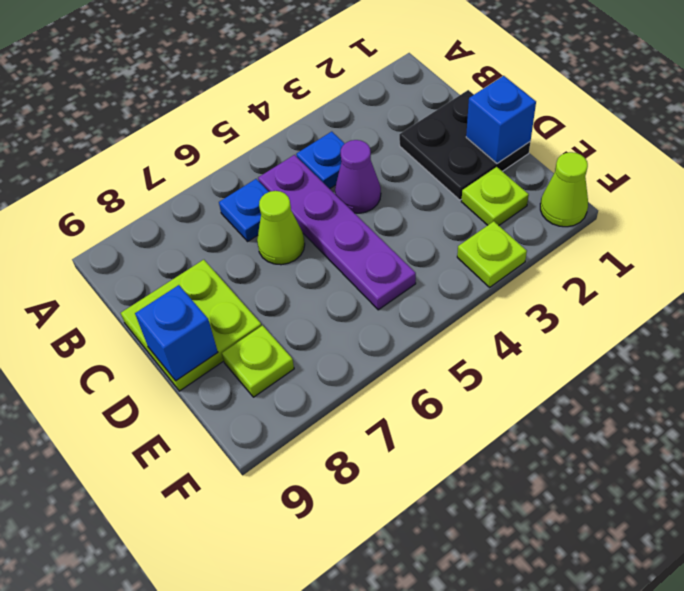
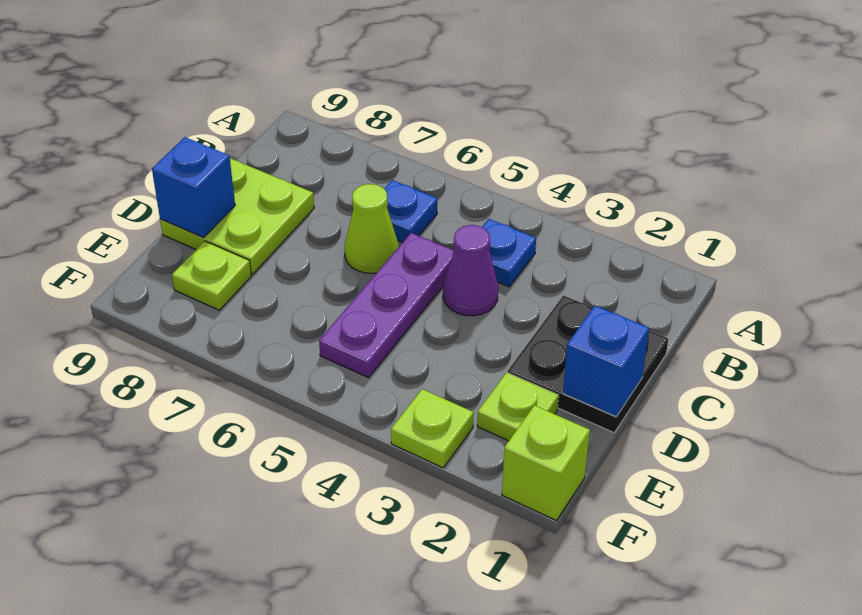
purple 1x4 plate [258,155,416,310] -> purple 1x3 plate [319,233,454,378]
lime 1x1 cone [540,152,588,227] -> lime 1x1 brick [502,405,590,521]

